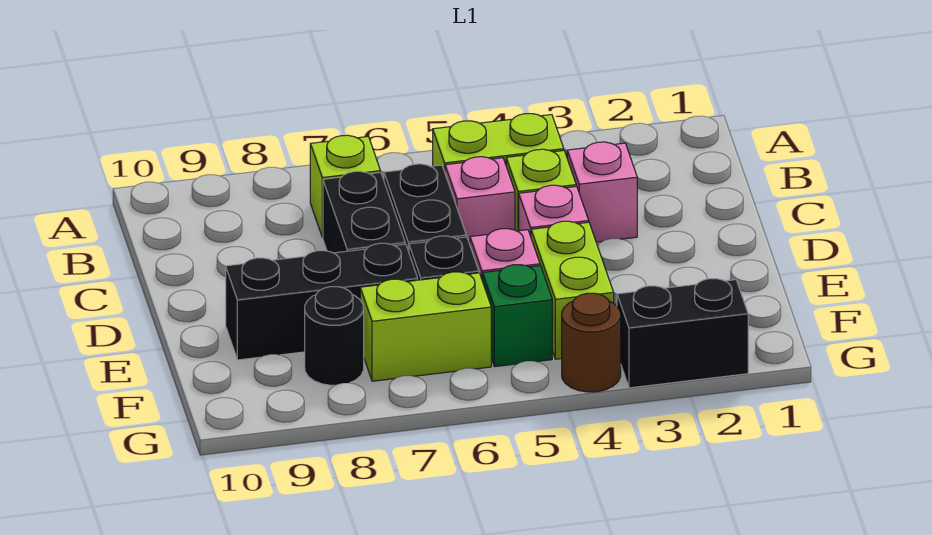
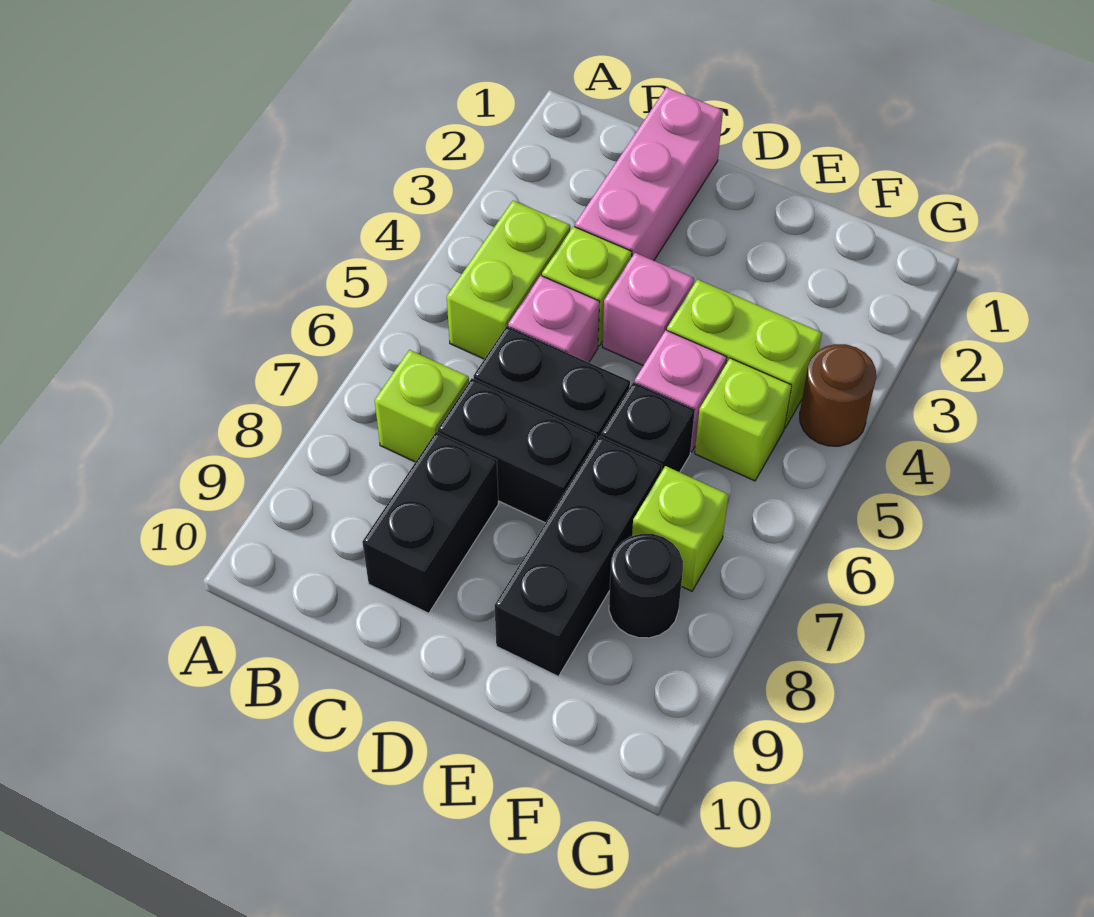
pink 1x1 brick [567,142,637,242] -> pink 1x3 brick [575,87,723,261]
green 1x1 brick [482,265,552,367] -> lime 1x1 brick [695,358,792,481]
lime 1x2 brick [360,272,491,381] -> lime 1x1 brick [632,466,729,591]
black 1x2 brick [617,279,748,388] -> black 1x2 brick moved to [362,432,498,613]

